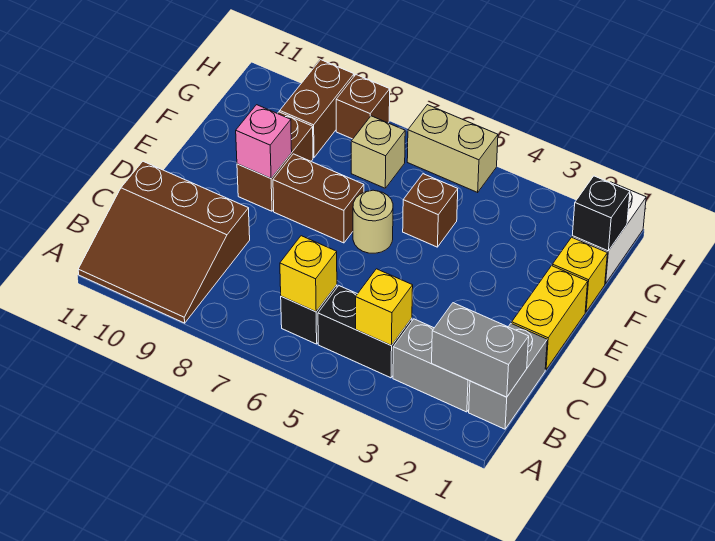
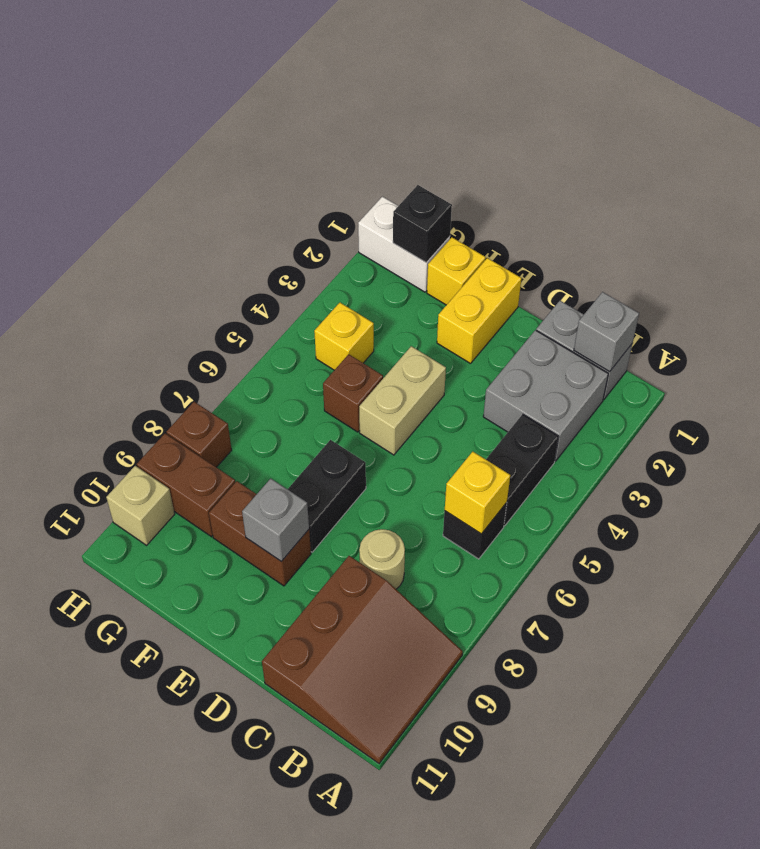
grey 1x2 brick [432,303,529,397] -> grey 1x1 brick [574,292,639,372]
grey 1x2 brick [393,319,470,412] -> grey 2x2 brick [483,330,608,461]
yellow 1x1 brick [356,269,413,346] -> yellow 1x1 brick moved to [314,303,374,370]
yellow 1x2 brick [512,266,588,370] -> yellow 1x2 brick turned to [437,258,521,364]
tan 1x1 round brick [353,190,393,253] -> tan 1x1 round brick moved to [359,529,405,589]
brown 1x2 brick [273,154,364,243] -> black 1x2 brick [288,440,366,552]
pink 1x1 brick [236,105,292,178] -> grey 1x1 brick [242,479,309,561]
tan 1x1 brick [351,116,405,188] -> tan 1x1 brick moved to [106,466,175,545]
tan 1x2 brick [407,105,498,192] -> tan 1x2 brick moved to [359,346,446,455]

